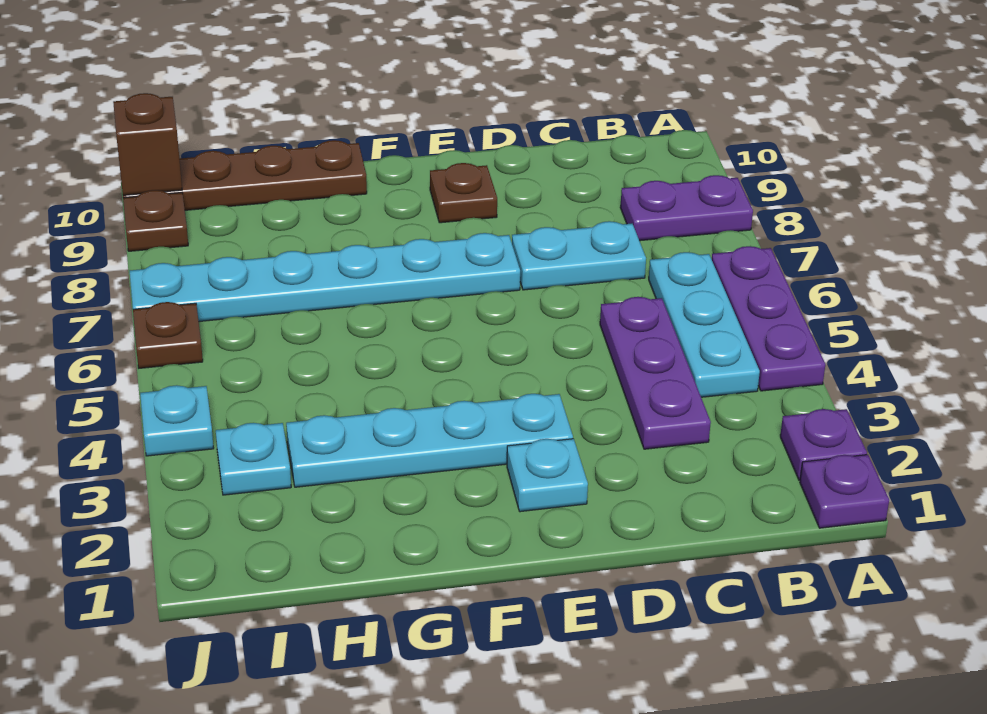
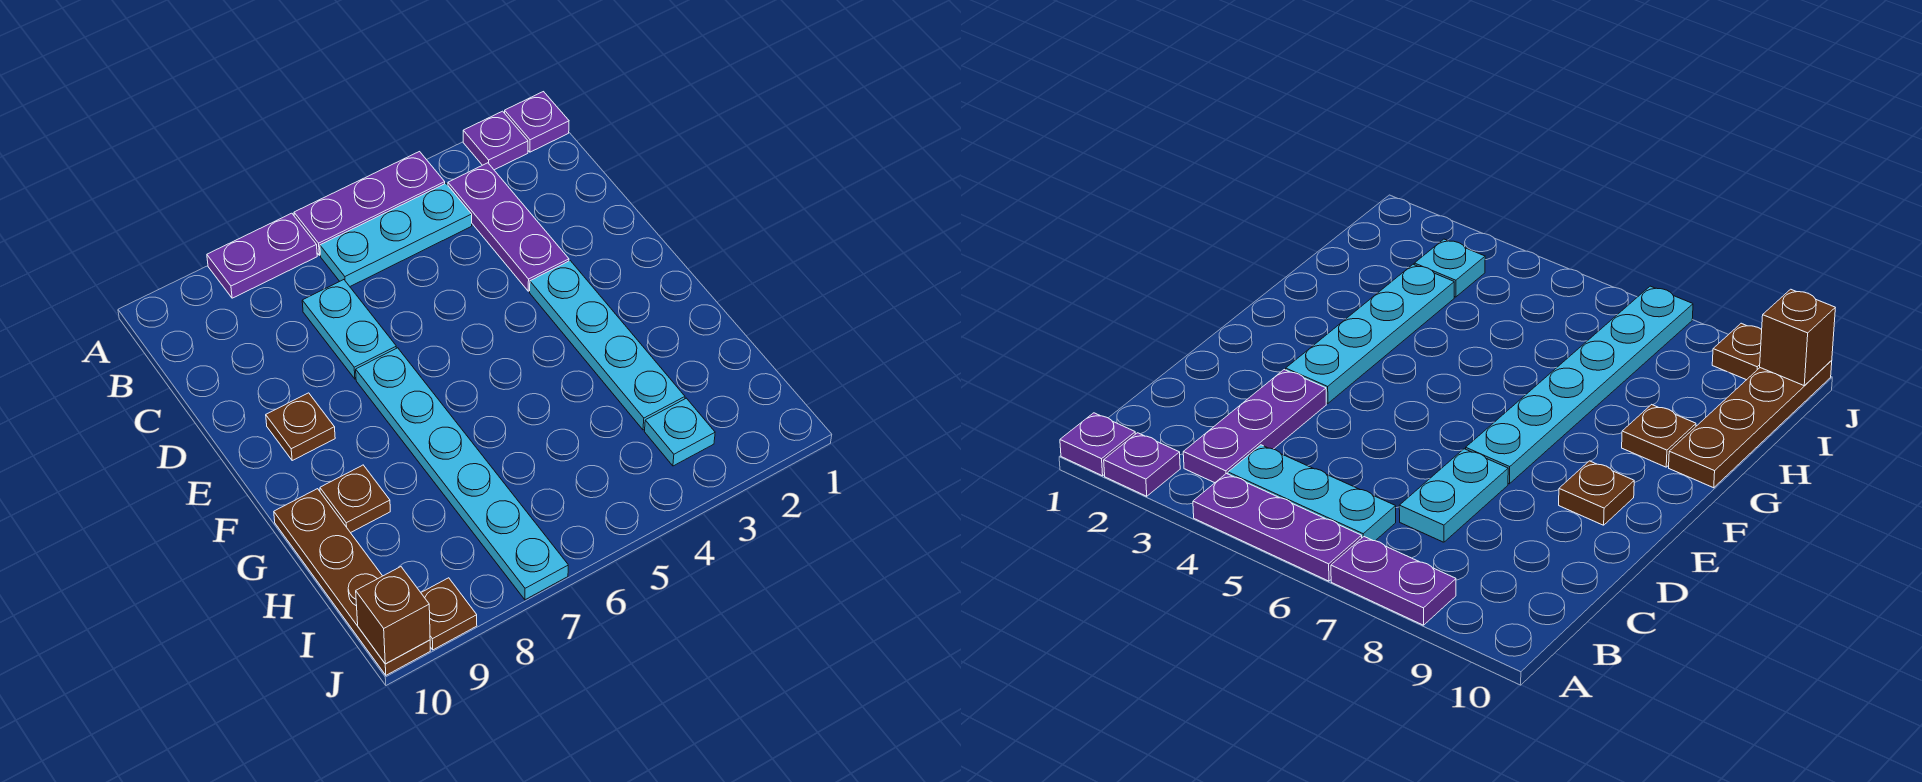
purple 1x2 plate [620,175,753,241] -> purple 1x2 plate turned to [207,213,317,298]
purple 1x3 plate [600,297,711,449] -> purple 1x3 plate turned to [448,163,569,291]
cyan 1x1 plate [507,439,588,512] -> none
cyan 1x1 plate [140,385,214,456] -> none
brown 1x1 plate [133,302,203,368] -> brown 1x1 plate moved to [320,465,390,533]

